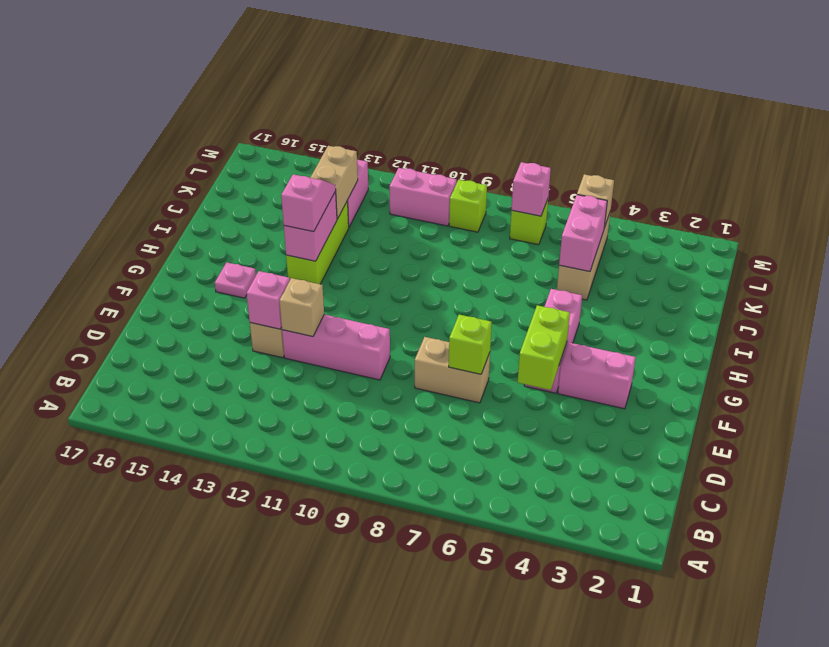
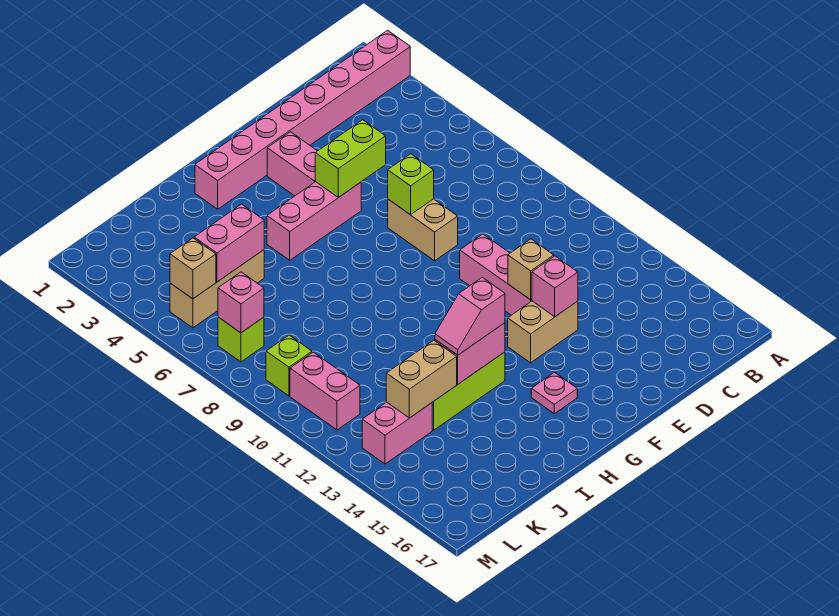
none -> pink 1x8 brick [195,30,410,209]

